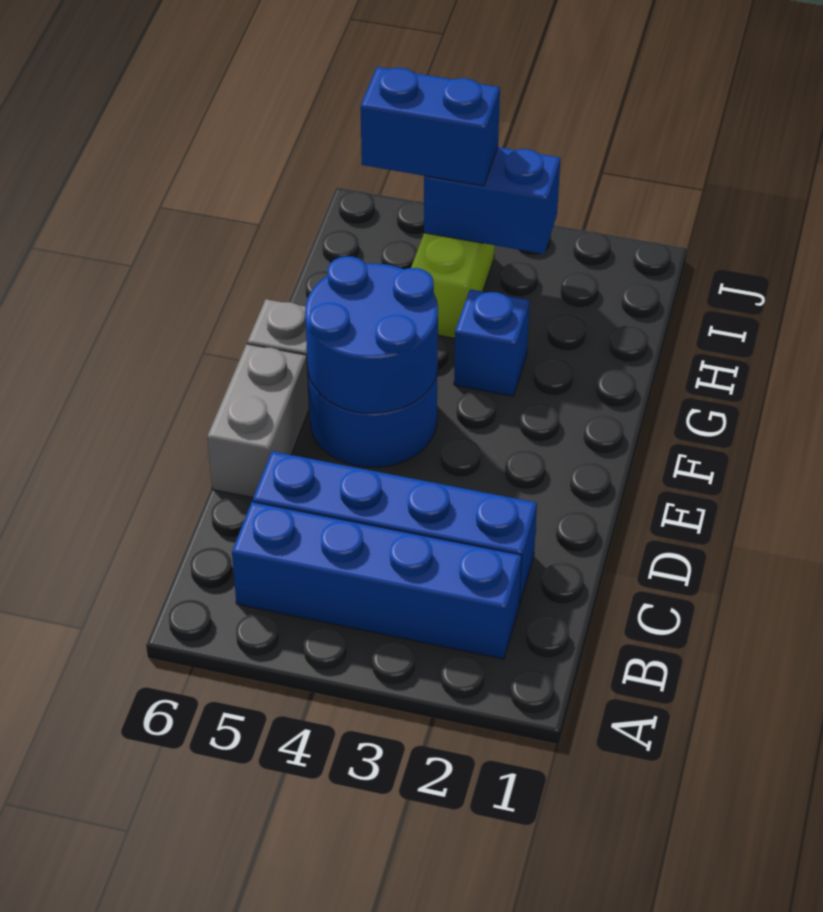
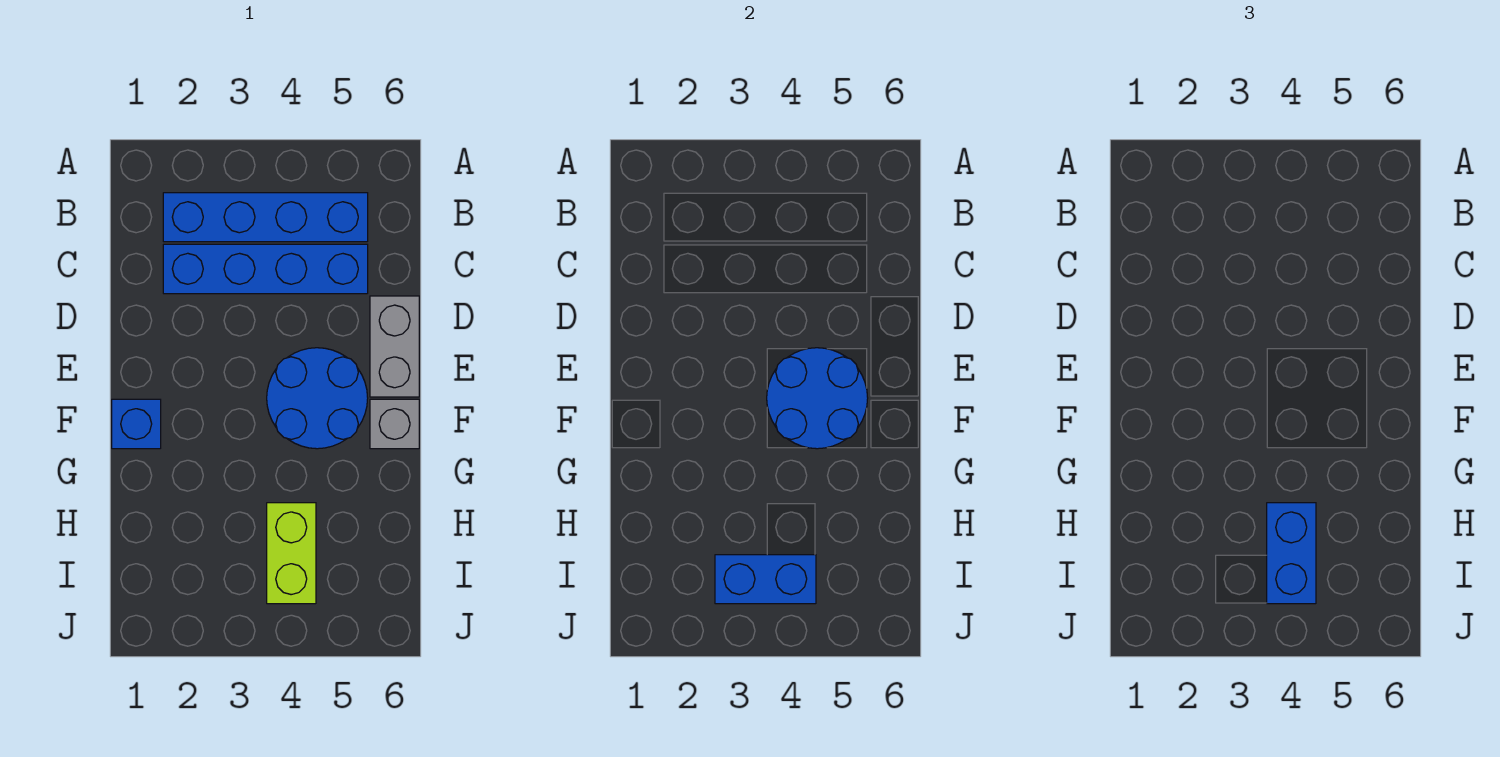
blue 1x1 brick [454,289,530,396] -> blue 1x1 brick moved to [112,399,161,449]
blue 1x2 brick [361,67,500,186] -> blue 1x2 brick turned to [1267,503,1316,604]

